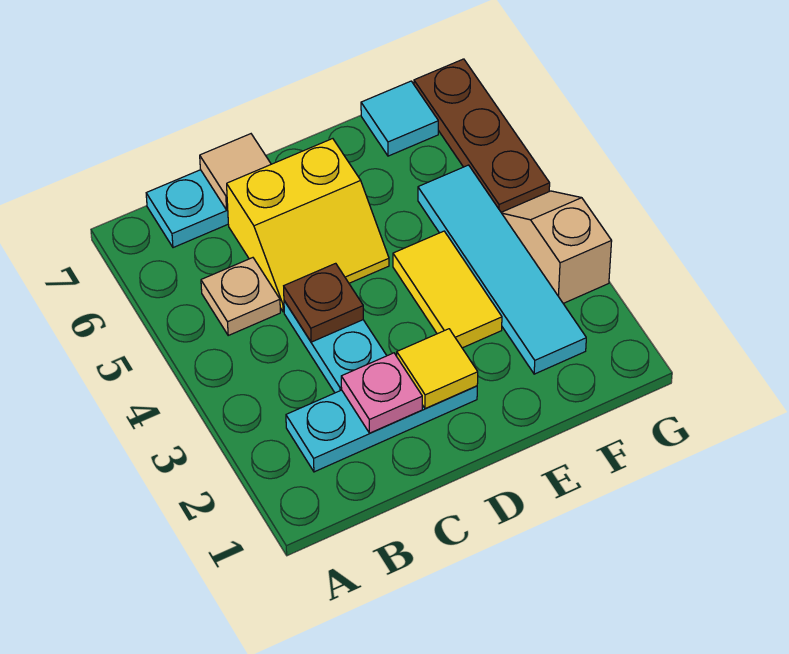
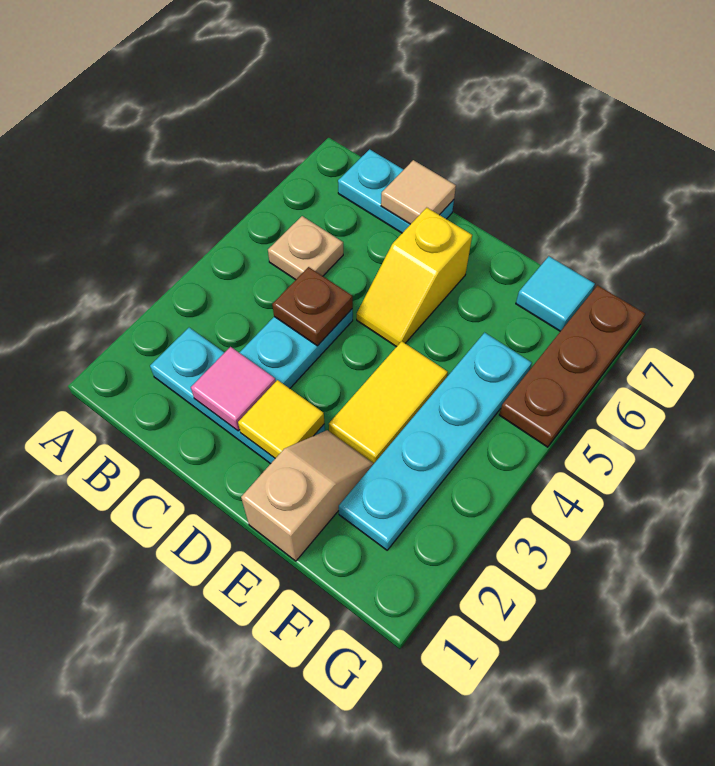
pink 1x1 plate [341,353,422,433] -> pink 1x1 tile [191,347,276,431]
yellow 2x2 slope [227,139,389,312] -> yellow 1x2 slope [357,208,472,347]
cyan 1x4 tile [418,165,586,374] -> cyan 1x4 plate [339,333,532,550]
tan 1x2 slope [501,191,612,303] -> tan 1x2 slope moved to [241,430,373,561]

